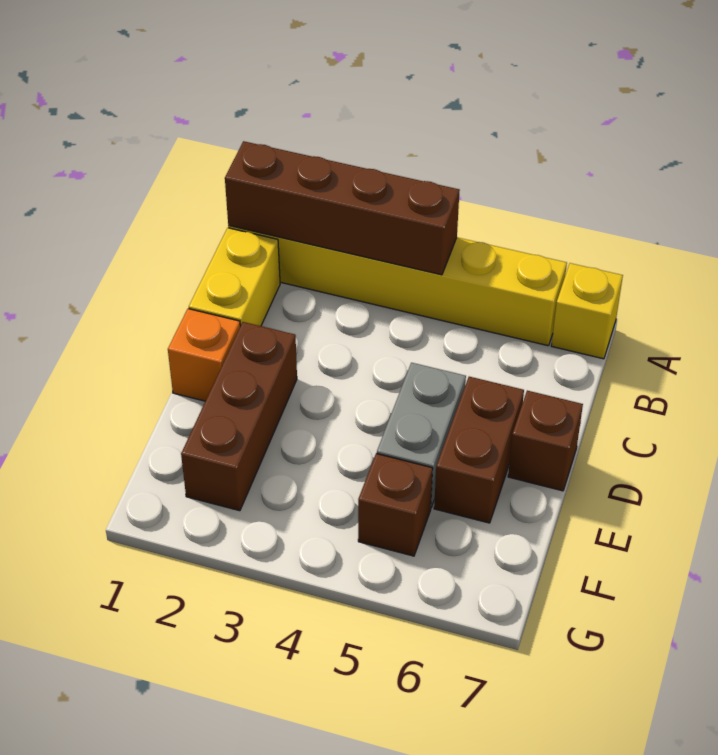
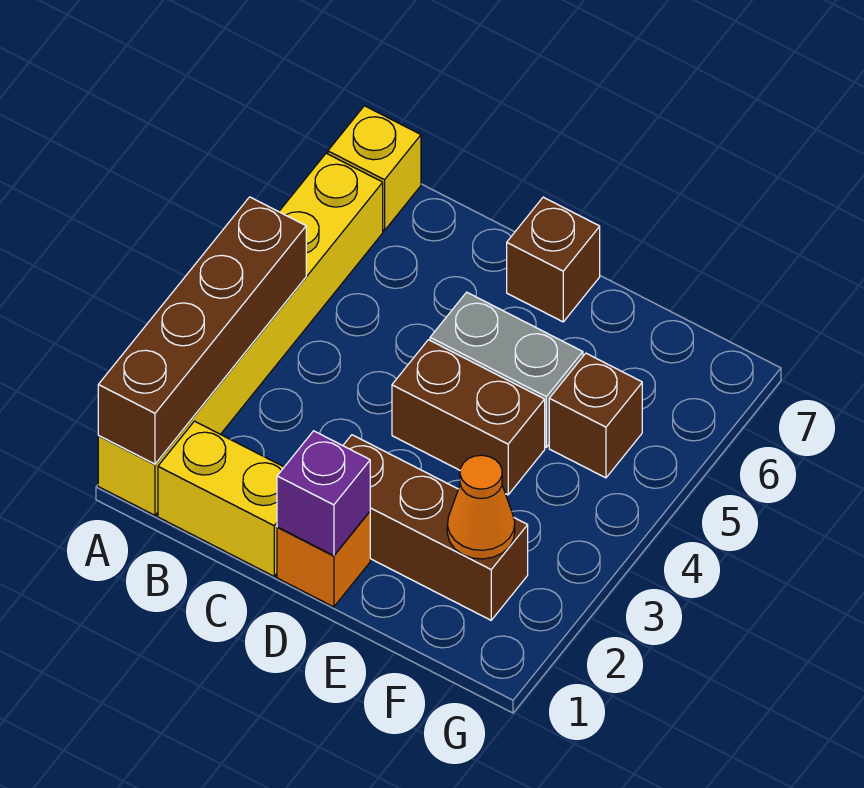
none -> purple 1x1 brick [277,431,370,556]
brown 1x2 brick [434,377,524,523] -> brown 1x2 brick moved to [392,340,545,495]
none -> orange 1x1 cone [447,455,515,559]

